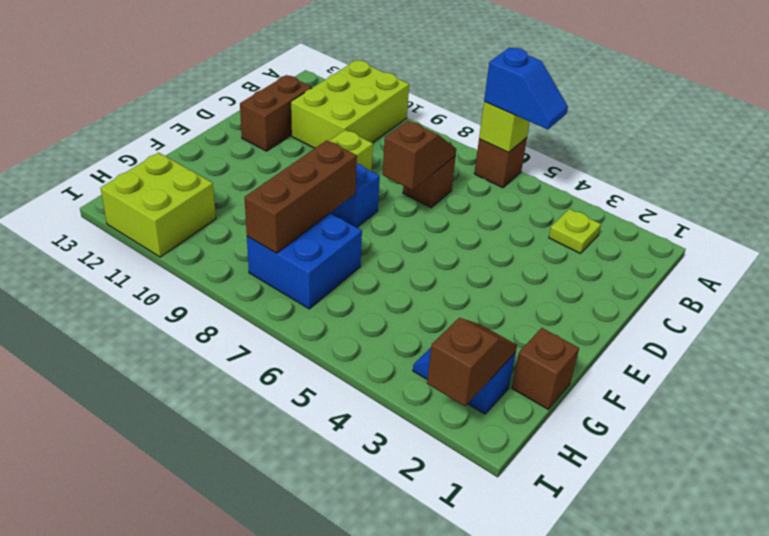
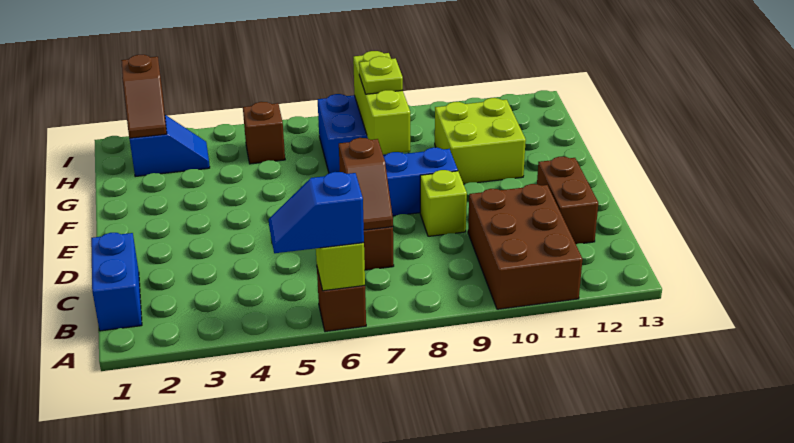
lime 2x3 brick [291,60,409,148] -> brown 2x3 brick [468,184,583,309]
none -> blue 1x2 brick [91,233,142,331]
lime 1x1 plate [549,209,601,254] -> lime 1x1 plate moved to [359,56,403,94]
brown 1x3 brick [245,140,357,253] -> lime 1x3 brick [353,51,410,155]
brown 1x1 brick [512,328,579,409] -> brown 1x1 brick moved to [243,102,285,164]
lime 2x2 brick [101,153,216,257] -> lime 2x2 brick moved to [435,98,526,184]

